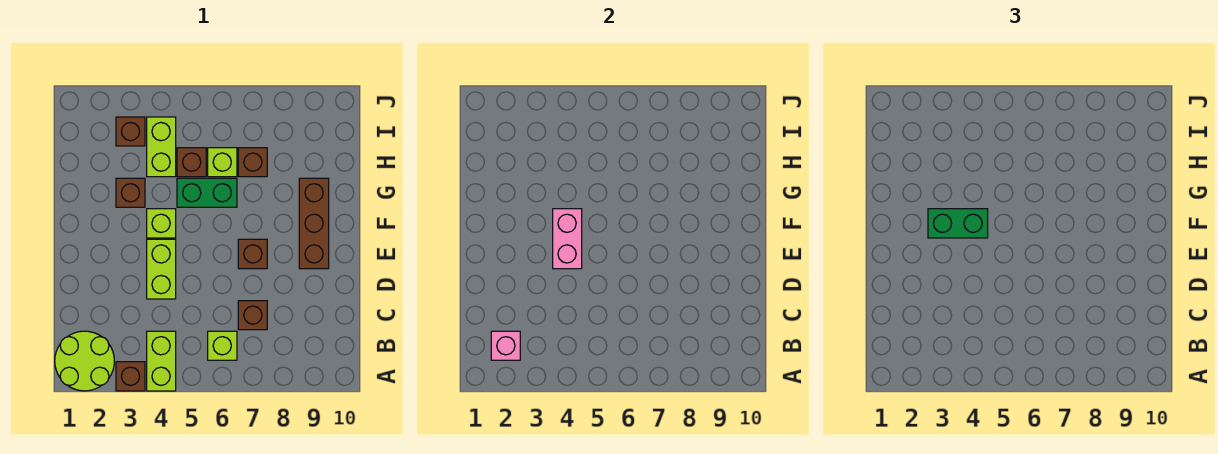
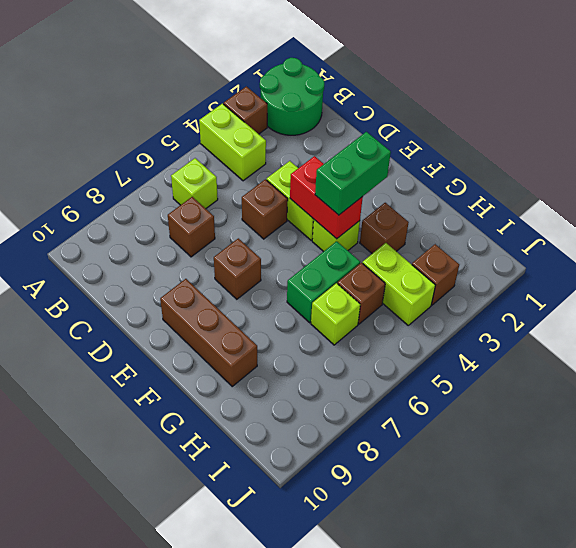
lime 2x2 round brick [55,331,114,391] -> green 2x2 round brick [260,58,324,135]
pink 1x1 brick [491,331,520,360] -> none
pink 1x2 brick [553,209,582,269] -> red 1x2 brick [290,156,363,239]
brown 1x1 brick [238,148,267,177] -> brown 1x1 brick moved to [242,179,288,239]

